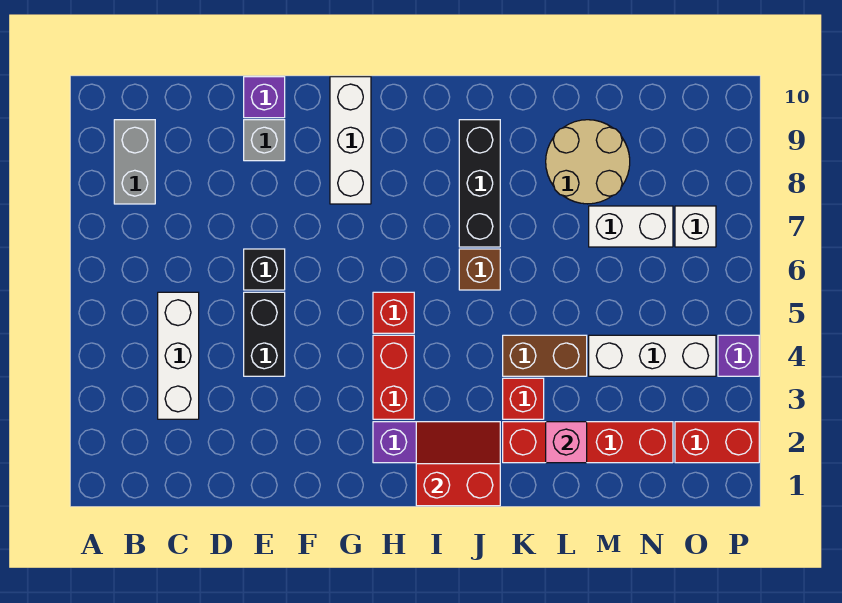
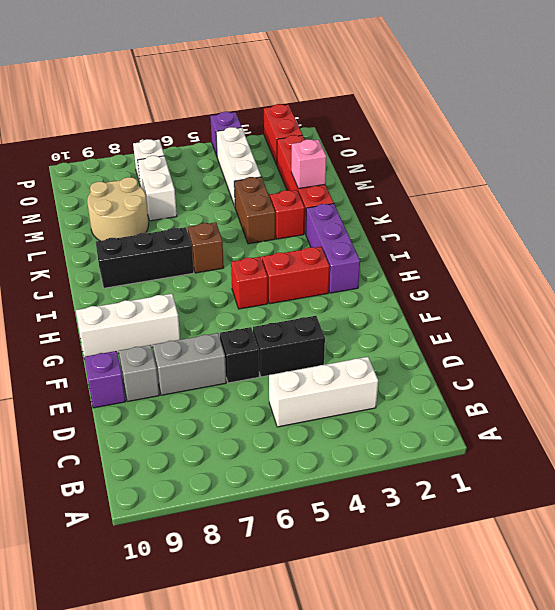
grey 1x2 brick [114,120,155,204] -> grey 1x2 brick moved to [153,333,226,395]
red 2x2 slope [416,422,500,506] -> none

